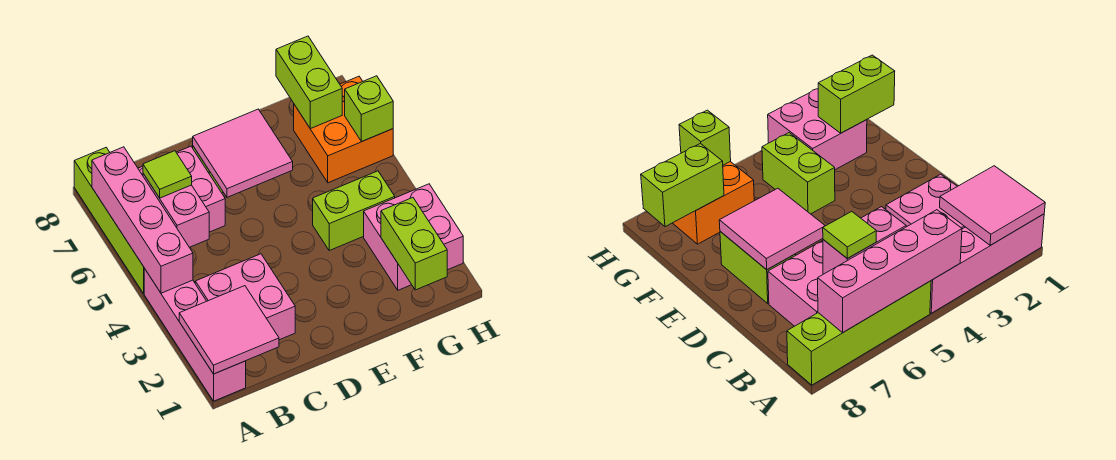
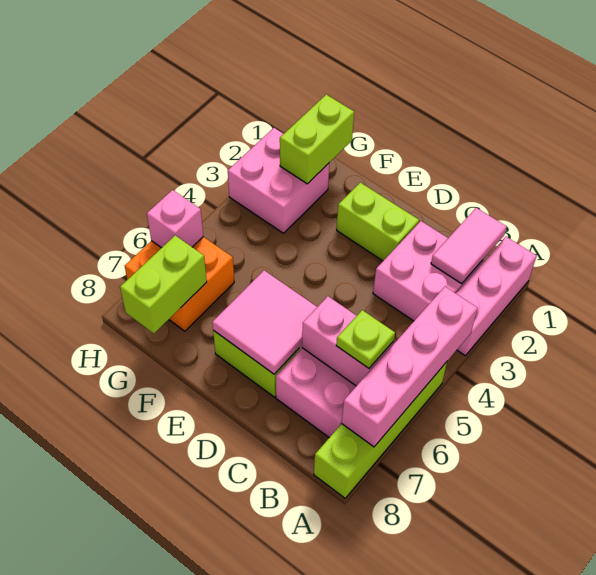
pink 1x4 brick [144,268,246,401] -> pink 1x3 brick [456,237,537,356]
pink 2x2 tile [179,286,279,374] -> pink 1x2 tile [431,208,507,284]
pink 1x2 brick [143,174,209,247] -> pink 1x2 brick turned to [302,296,394,386]
lime 1x1 tile [143,151,192,198] -> lime 1x1 plate [336,310,395,368]
lime 1x2 brick [313,171,395,250] -> lime 1x2 brick moved to [337,183,419,261]
lime 1x1 brick [345,76,393,142] -> pink 1x1 brick [147,190,203,248]

